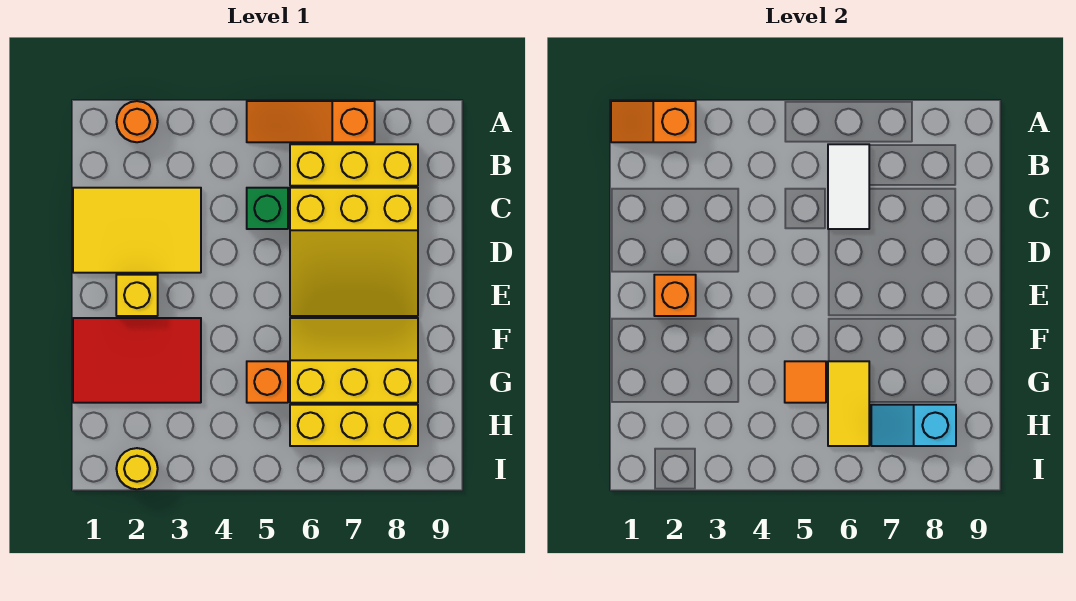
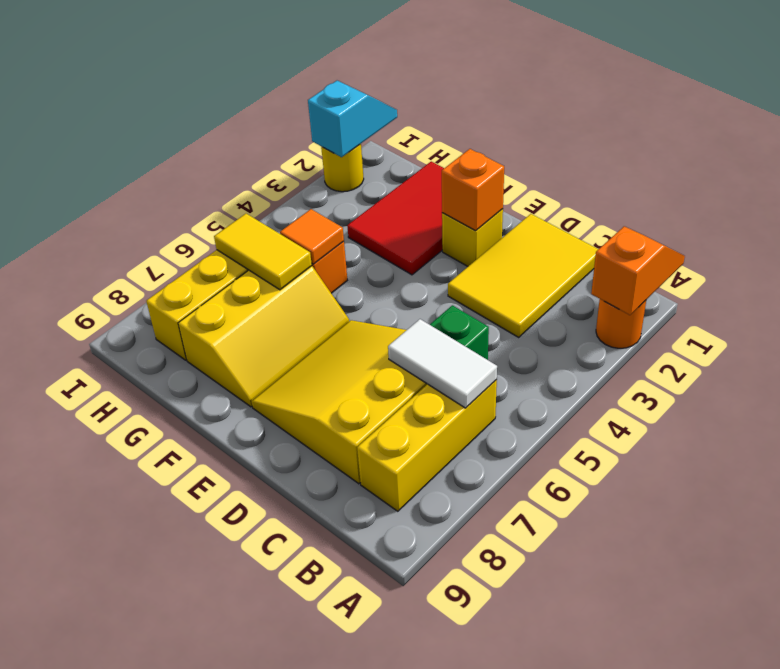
orange 1x3 slope [247,101,375,142] -> none
cyan 1x2 slope [871,405,956,446] -> cyan 1x2 slope moved to [308,81,397,157]

